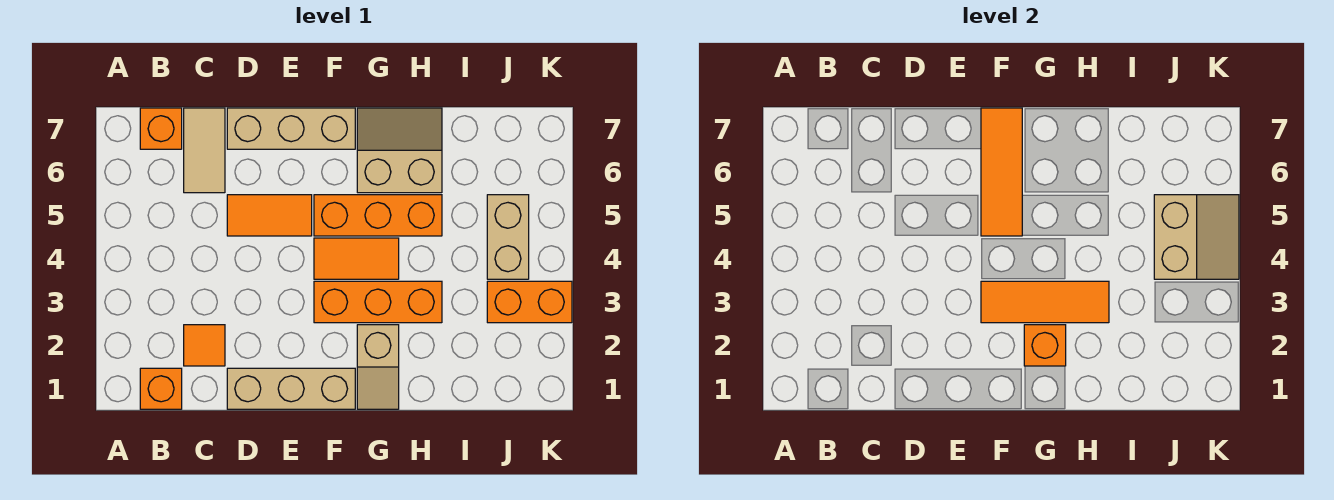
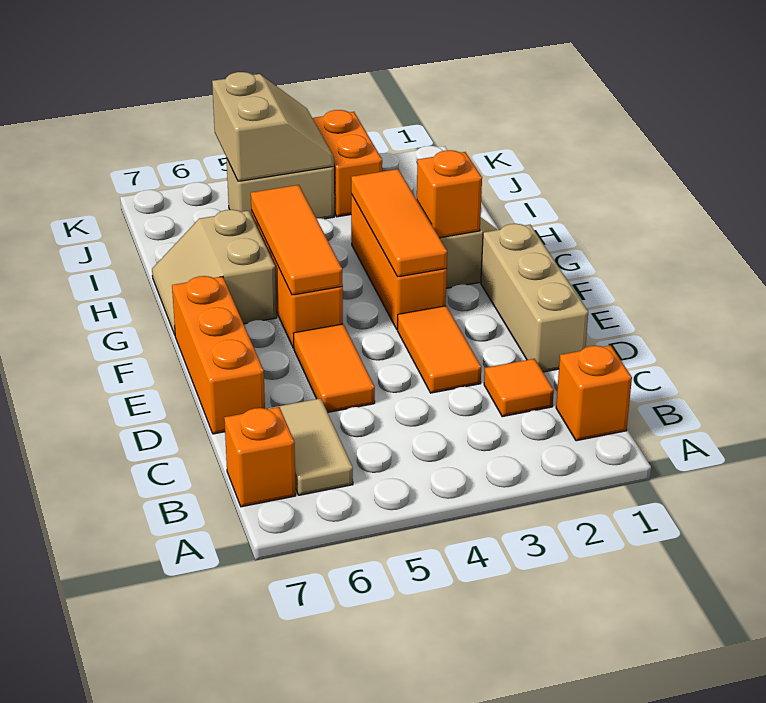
tan 1x2 tile [184,108,225,193] -> tan 1x2 tile turned to [268,398,353,495]
tan 1x3 brick [227,108,355,149] -> orange 1x3 brick [172,276,265,434]
orange 1x2 tile [314,238,399,279] -> orange 1x2 tile moved to [398,306,481,393]
orange 1x3 tile [981,108,1022,236] -> orange 1x3 tile turned to [251,185,343,295]
tan 2x2 slope [1154,195,1239,279] -> tan 2x2 slope turned to [212,72,334,181]

